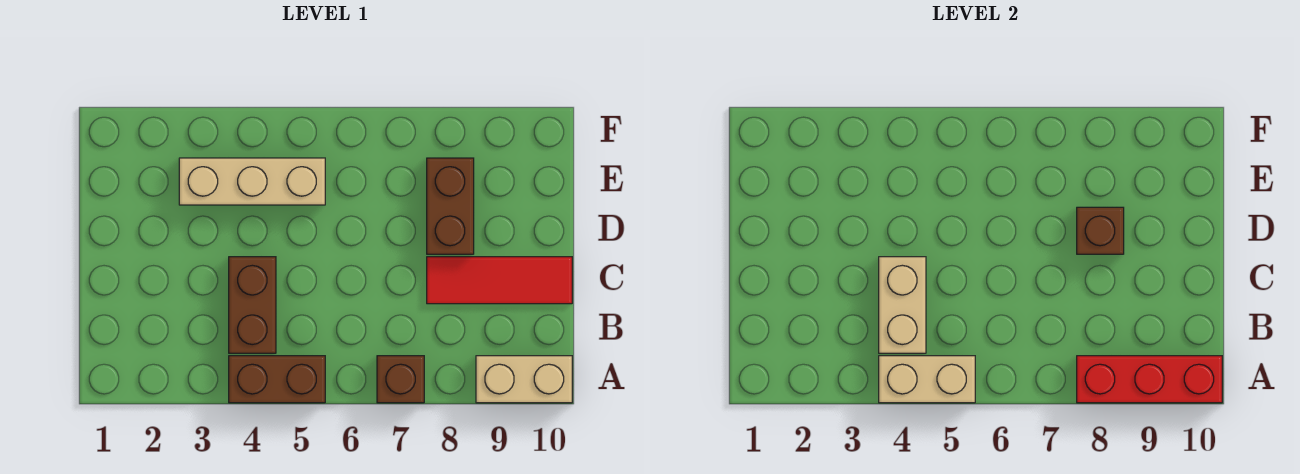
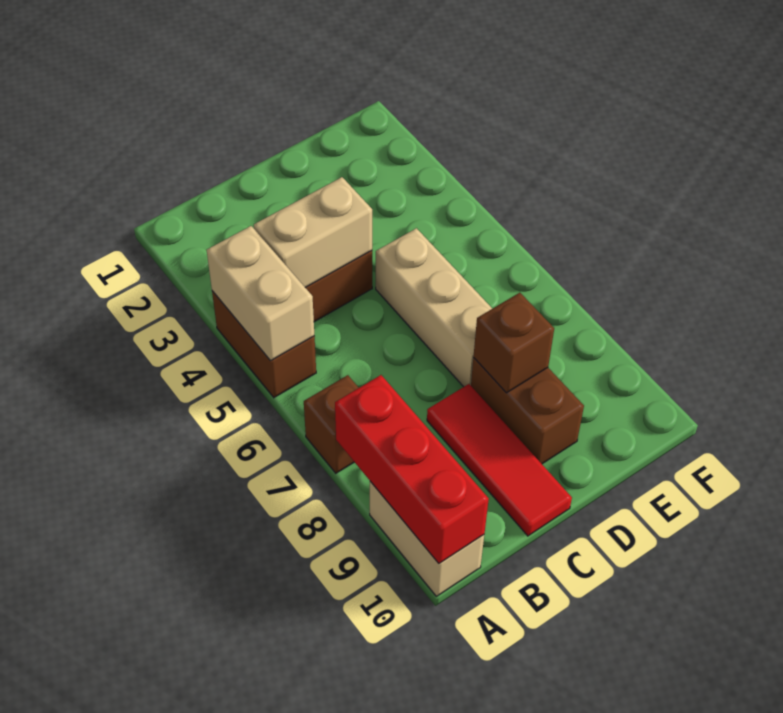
brown 1x2 brick [427,158,474,254] -> brown 1x2 brick turned to [471,358,584,464]
tan 1x3 brick [179,158,325,205] -> tan 1x3 brick moved to [376,228,492,387]

